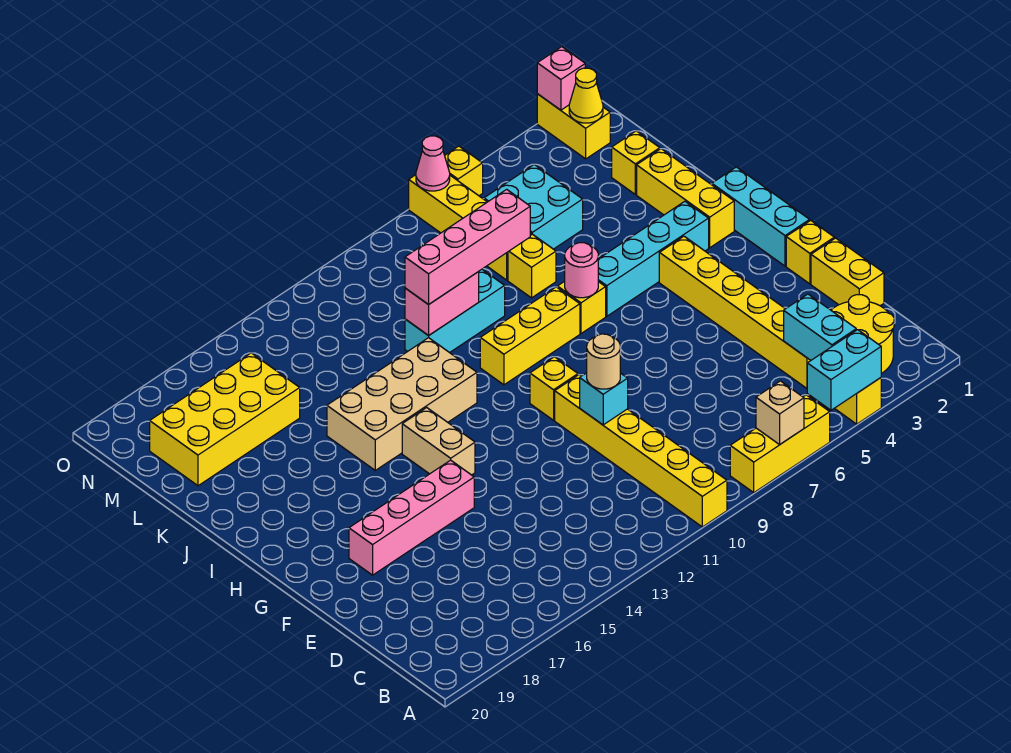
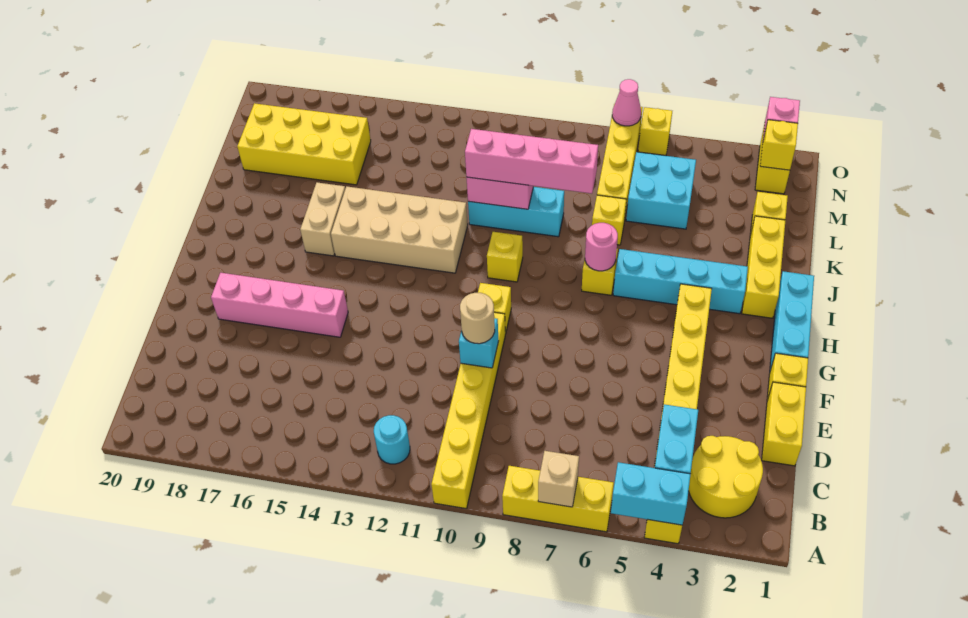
none -> cyan 1x1 round brick [374,415,410,464]
tan 1x2 brick [402,408,475,475] -> tan 1x2 brick moved to [300,182,345,256]
yellow 1x3 brick [480,287,580,385] -> yellow 1x1 brick [487,232,523,282]
yellow 1x1 cone [569,68,603,123] -> yellow 1x1 brick [760,120,798,170]

